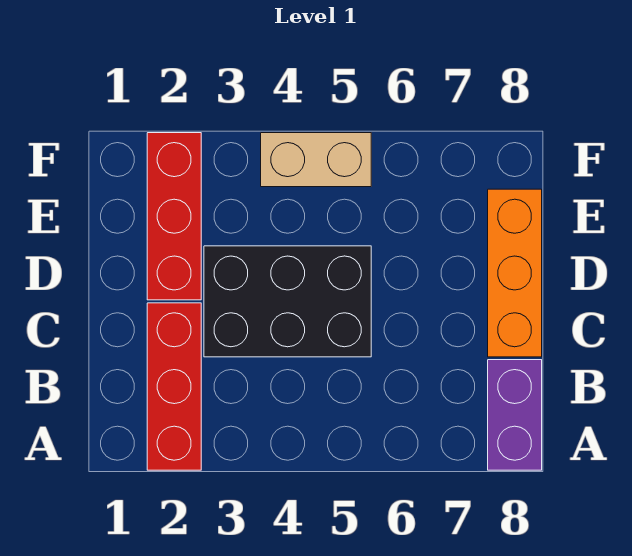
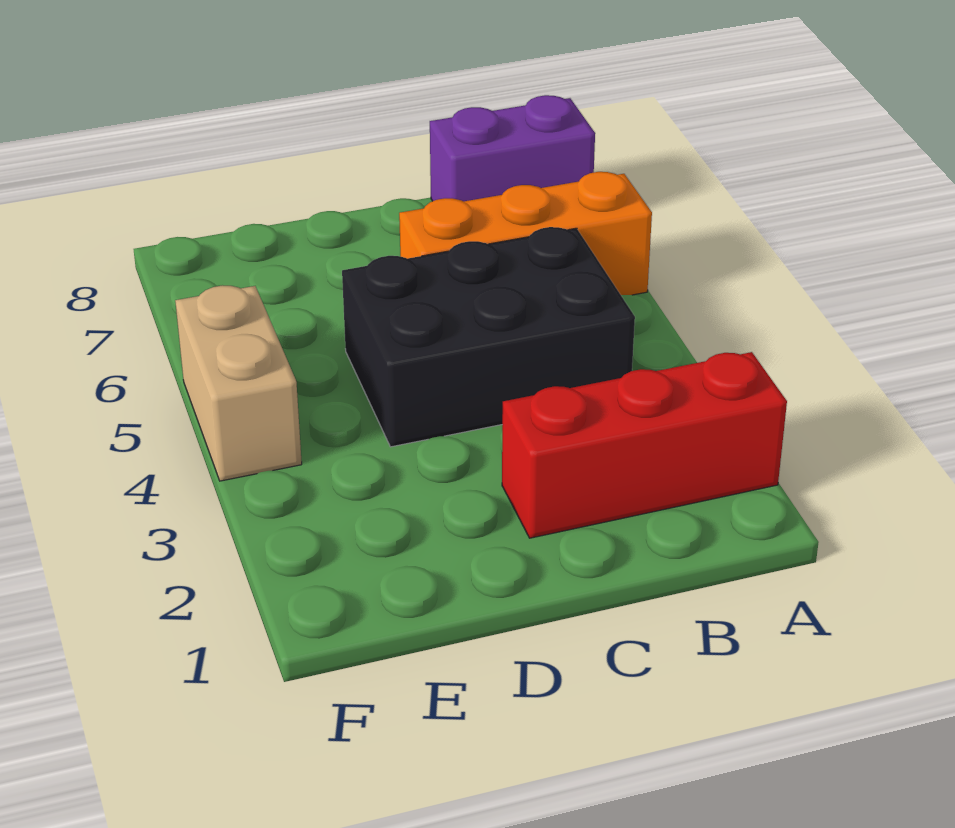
black 2x3 brick [204,246,371,357] -> black 2x3 brick turned to [342,227,635,447]
orange 1x3 brick [488,189,542,357] -> orange 1x3 brick moved to [399,172,652,295]
red 1x3 brick [147,133,201,300] -> none

